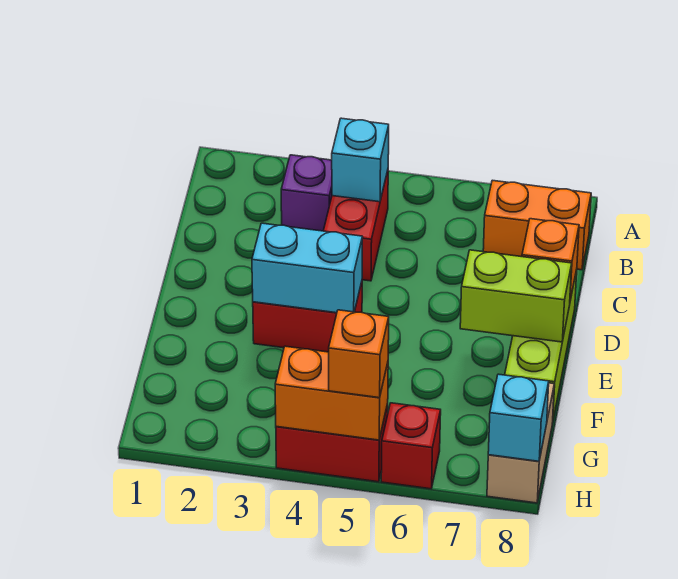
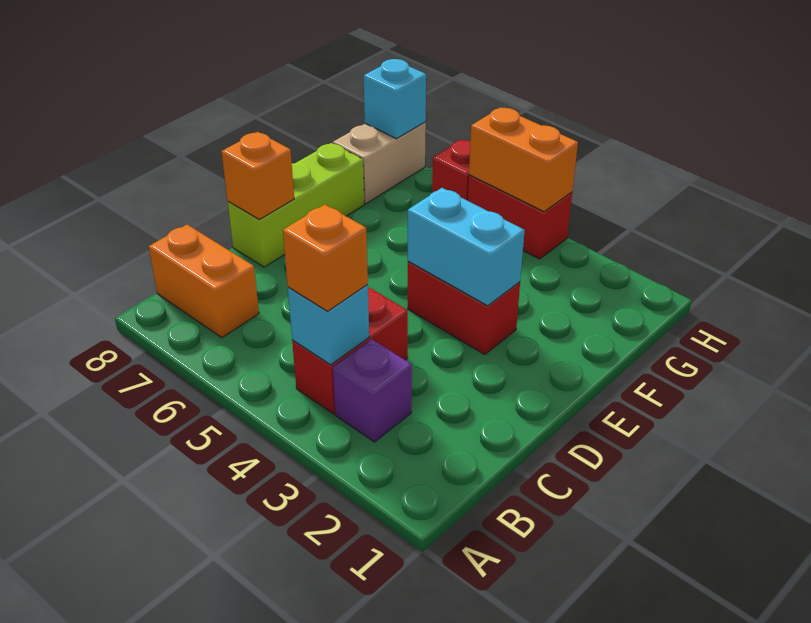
lime 1x2 brick [460,250,572,342] -> none
orange 1x1 brick [329,310,389,398] -> orange 1x1 brick moved to [283,205,368,311]

